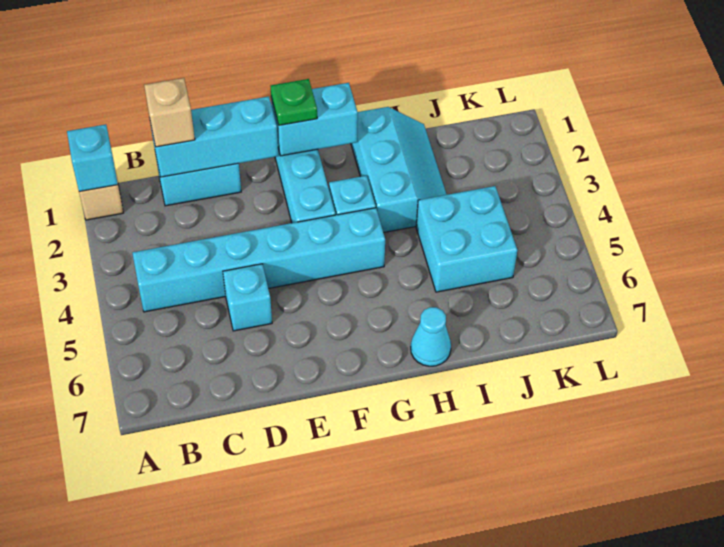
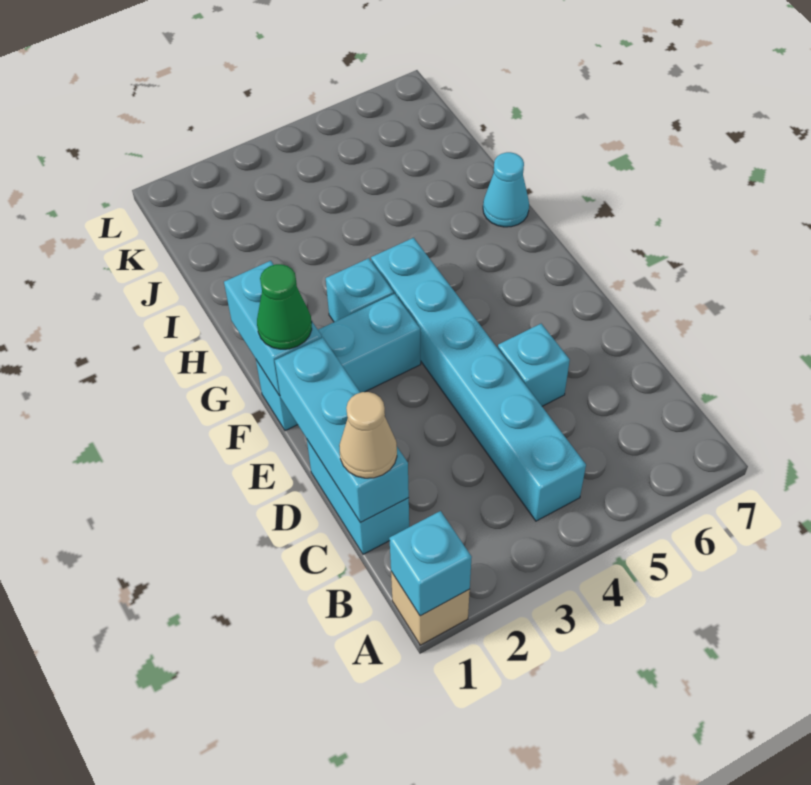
tan 1x1 brick [144,78,195,147] -> tan 1x1 cone [339,392,397,478]
green 1x1 plate [271,79,317,125] -> green 1x1 cone [257,264,312,349]
cyan 2x3 slope [351,107,447,232] -> none
cyan 2x2 brick [416,186,517,292] -> none

